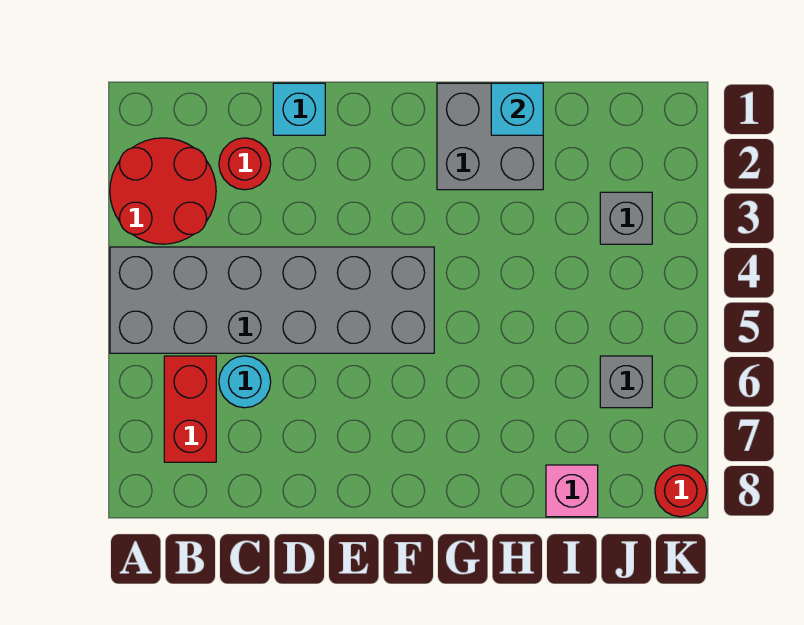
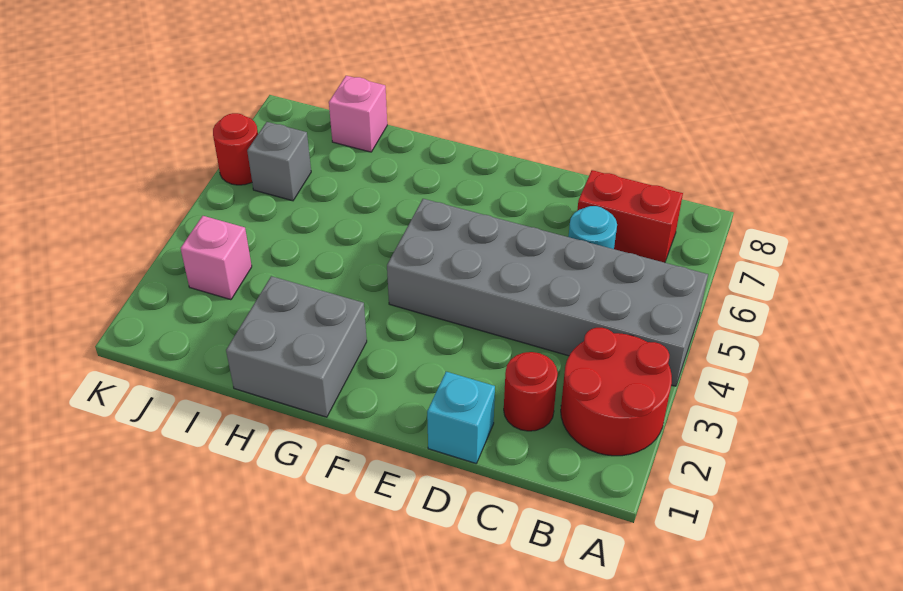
red 1x2 brick [164,356,216,462] -> red 1x2 brick turned to [577,170,683,263]
cyan 1x1 brick [491,83,543,135] -> none
grey 1x1 brick [600,192,652,244] -> pink 1x1 brick [181,216,252,300]
red 1x1 round brick [655,465,707,517] -> red 1x1 round brick moved to [213,113,258,185]

